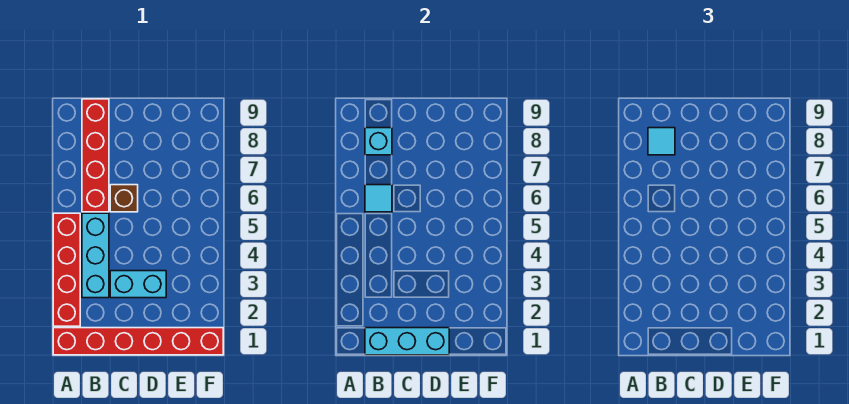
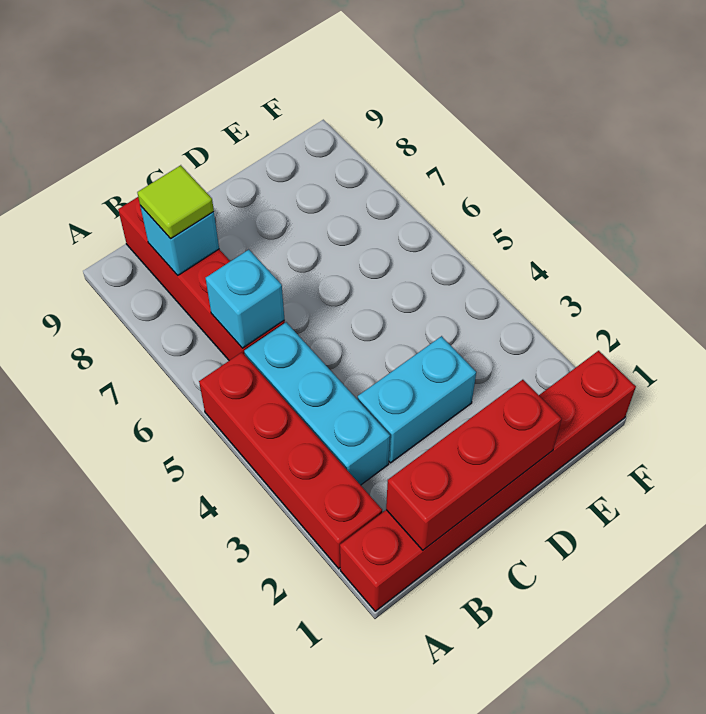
cyan 1x3 brick [365,328,449,355] -> red 1x3 brick [386,380,562,550]
cyan 1x1 tile [365,185,392,212] -> cyan 1x1 brick [206,250,284,348]
cyan 1x1 tile [648,128,675,155] -> lime 1x1 tile [137,165,214,239]
brown 1x1 brick [110,185,138,212] -> none

